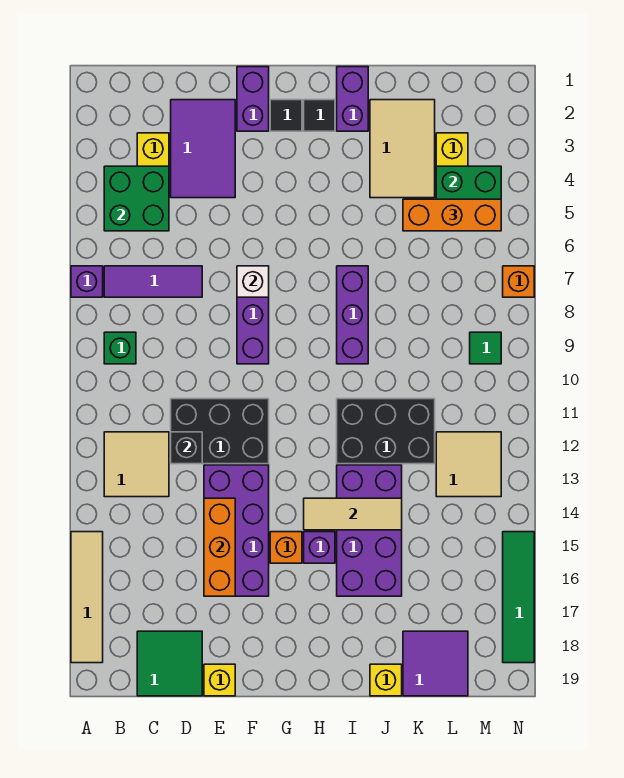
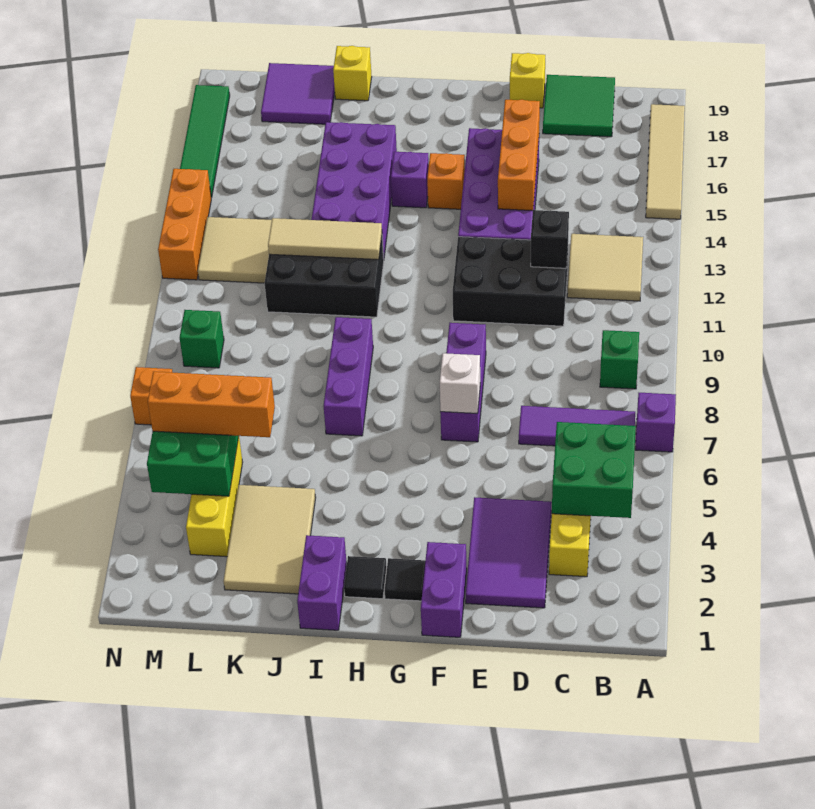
tan 1x3 tile [304,498,402,530] -> tan 1x3 tile moved to [268,218,382,260]
green 1x1 tile [470,332,501,364] -> green 1x1 brick [180,310,224,368]
none -> orange 1x3 brick [158,169,211,280]

